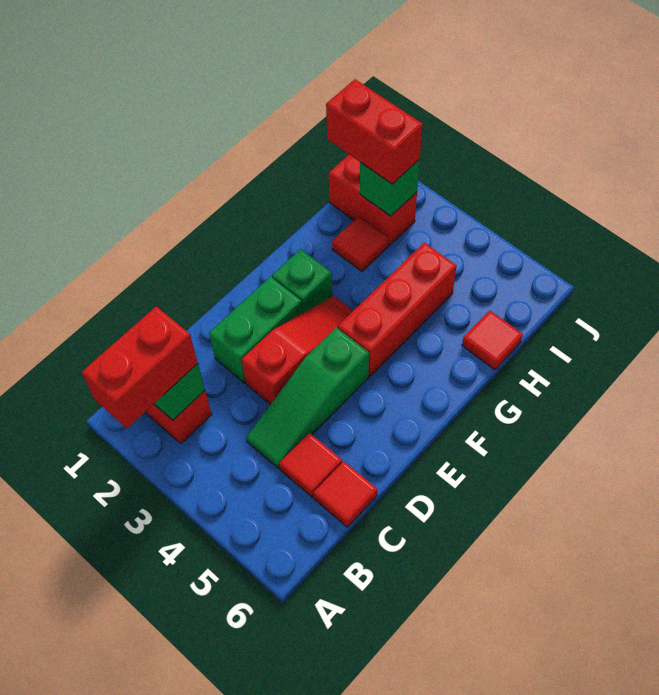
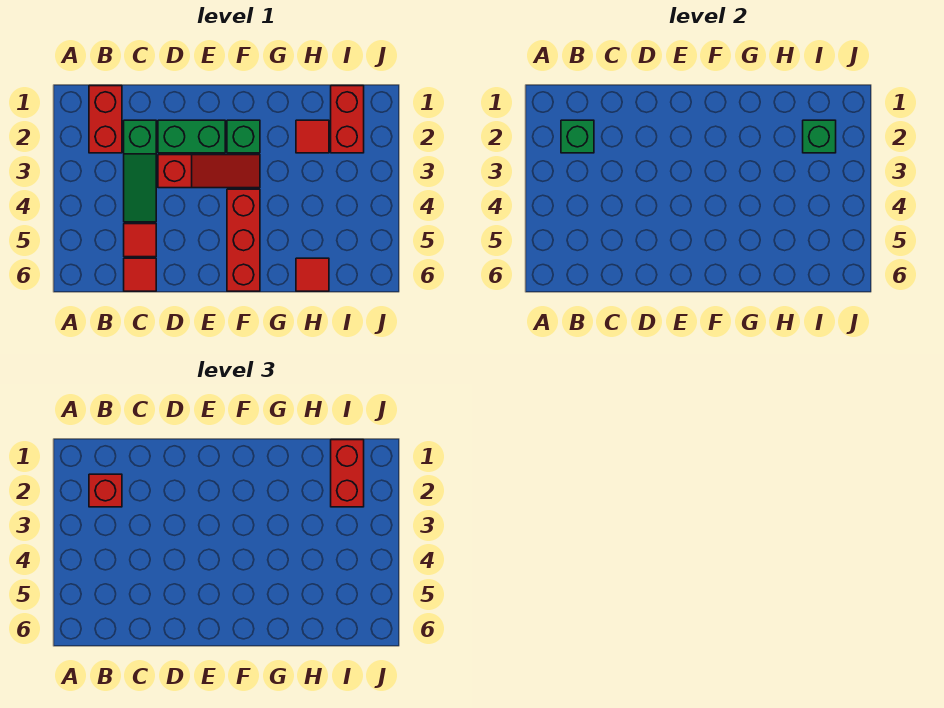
red 1x2 brick [82,306,198,428] -> red 1x1 brick [89,474,122,507]
green 1x3 slope [246,327,369,468] -> green 1x3 slope turned to [124,120,156,222]
red 1x3 brick [338,243,457,376] -> red 1x3 brick turned to [227,189,260,291]

